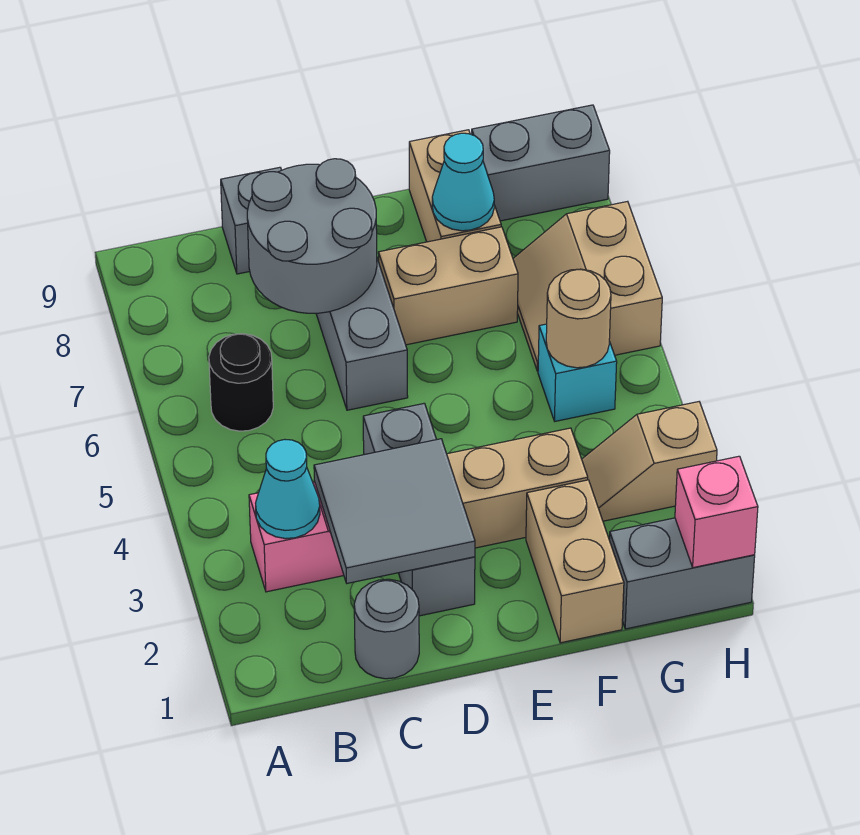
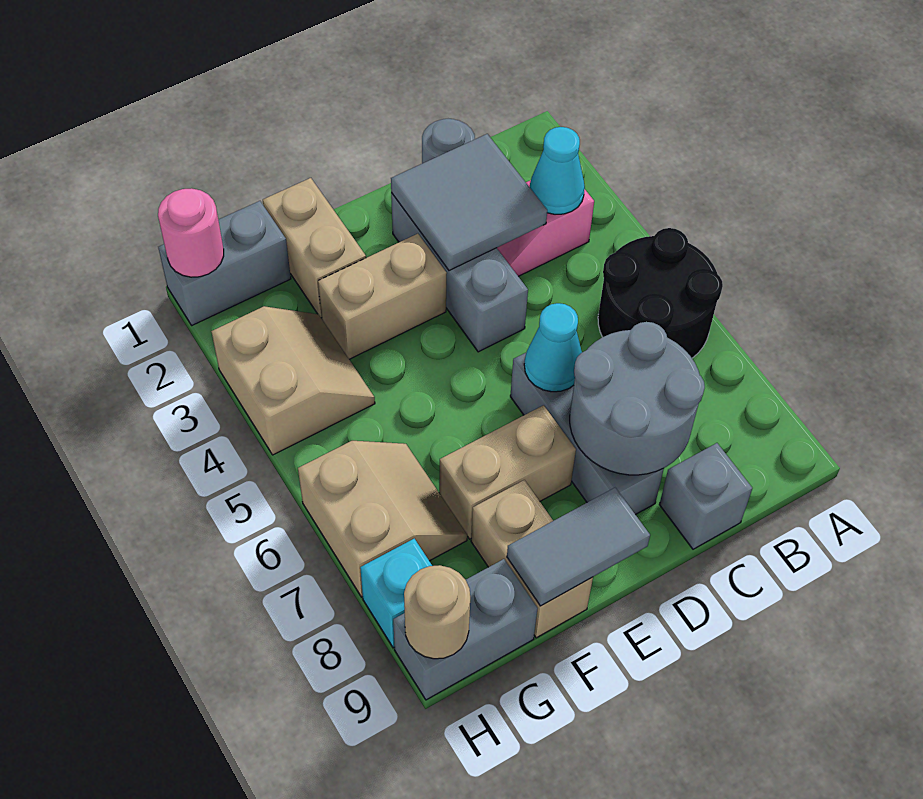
black 1x1 round brick [209,334,273,431] -> black 2x2 round brick [598,228,723,358]
none -> grey 1x2 tile [507,488,650,606]
cyan 1x1 cone [432,133,494,231] -> cyan 1x1 cone moved to [524,303,582,392]
tan 1x2 slope [582,402,717,521] -> tan 2x2 slope [211,306,375,455]
cyan 1x1 brick [538,324,617,421] -> cyan 1x1 brick moved to [360,539,432,648]
tan 1x1 round brick [546,269,611,368] -> tan 1x1 round brick moved to [404,565,470,659]
pink 1x1 brick [675,456,758,568] -> pink 1x1 round brick [158,188,224,277]

